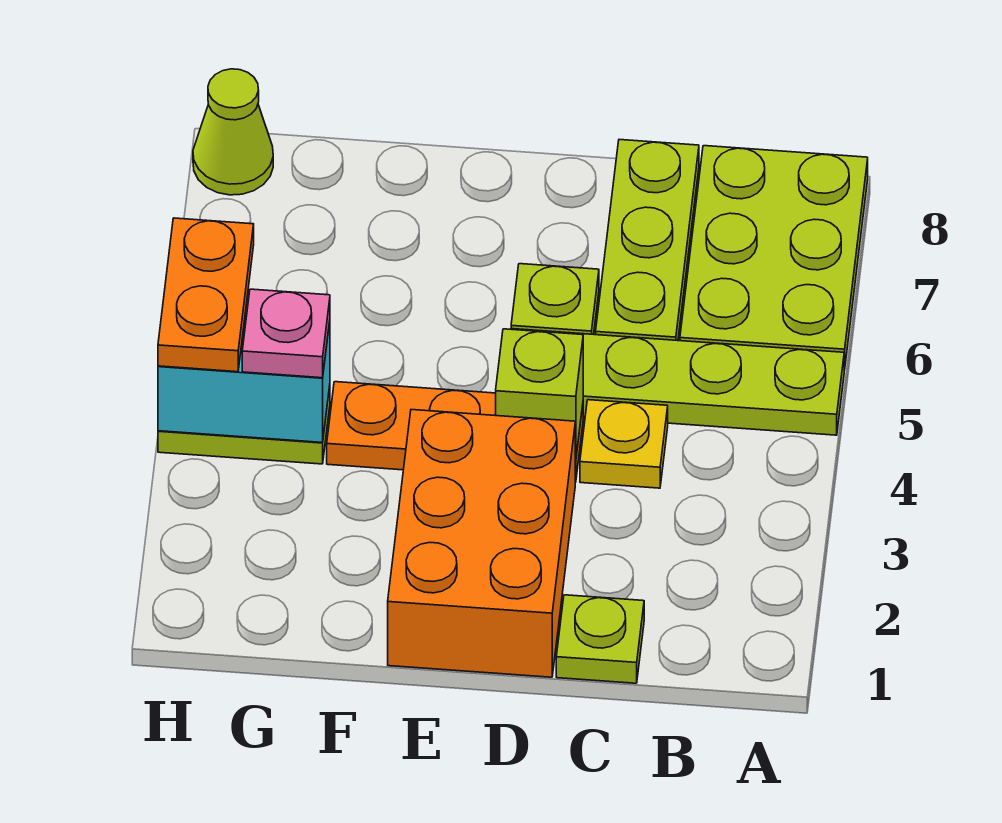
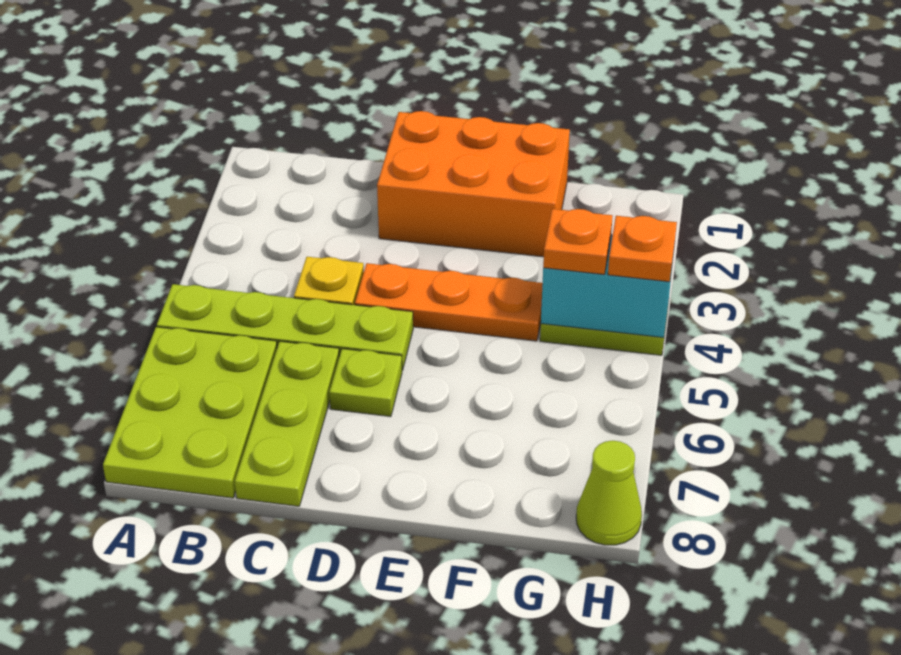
lime 1x1 plate [556,595,644,683] -> none
orange 2x3 brick [388,410,575,677] -> orange 2x3 brick turned to [377,111,570,257]
lime 1x1 brick [496,329,583,461] -> none
pink 1x1 plate [242,289,330,378] -> orange 1x1 plate [543,209,613,274]
orange 1x2 plate [158,218,254,372] -> orange 1x1 plate [608,216,677,282]

